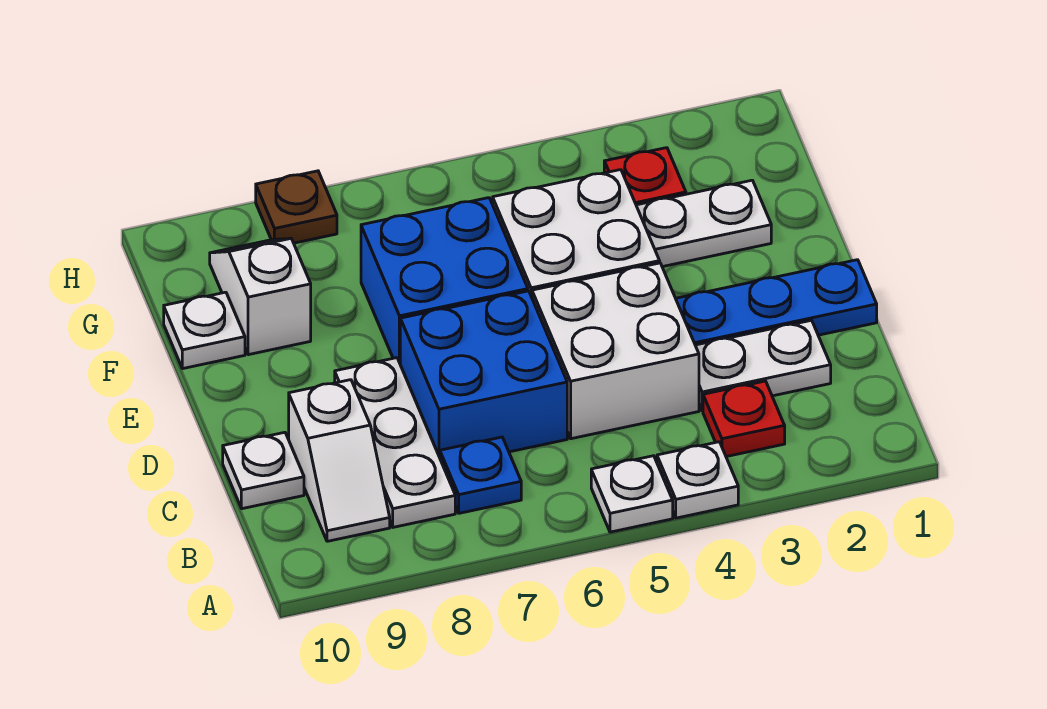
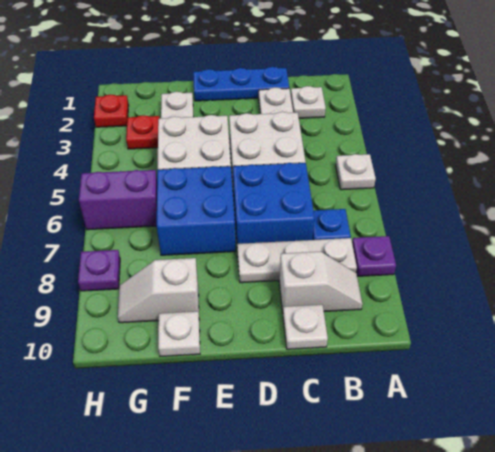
white 1x1 plate [657,442,738,518] -> white 1x1 plate moved to [291,86,326,118]
none -> purple 1x1 plate [352,236,396,276]
red 1x1 plate [703,381,785,457] -> red 1x1 plate moved to [94,94,129,127]
blue 1x3 plate [676,260,877,345] -> blue 1x3 plate turned to [193,67,289,101]
none -> purple 1x2 brick [79,170,157,230]
brown 1x1 plate [256,171,337,243] -> purple 1x1 plate [78,250,120,291]

